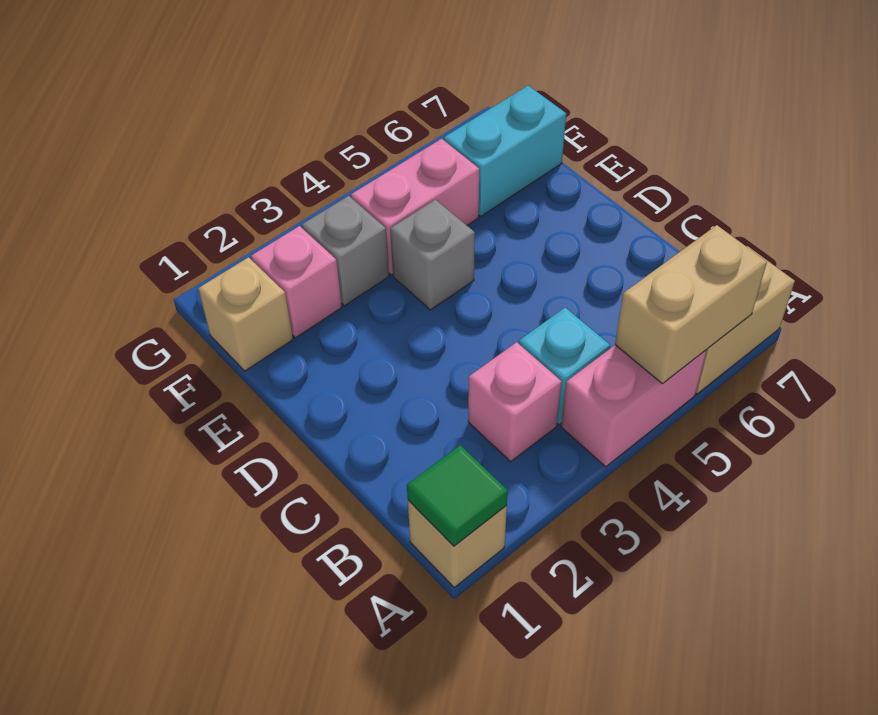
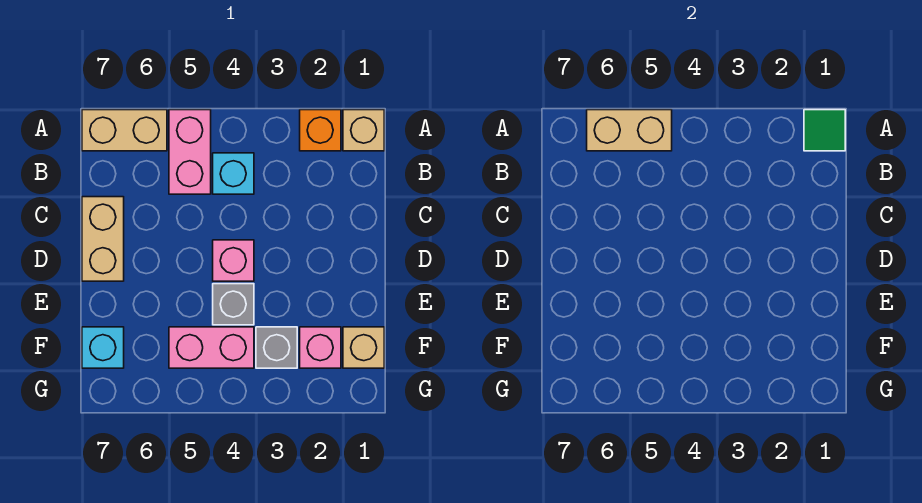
none -> orange 1x1 brick [300,110,341,151]
pink 1x2 brick [561,345,707,467] -> pink 1x2 brick turned to [169,110,211,194]
pink 1x1 brick [468,342,562,461] -> pink 1x1 brick moved to [213,240,254,281]
none -> tan 1x2 brick [82,197,124,281]
cyan 1x2 brick [444,86,566,216] -> cyan 1x1 brick [82,327,124,368]

